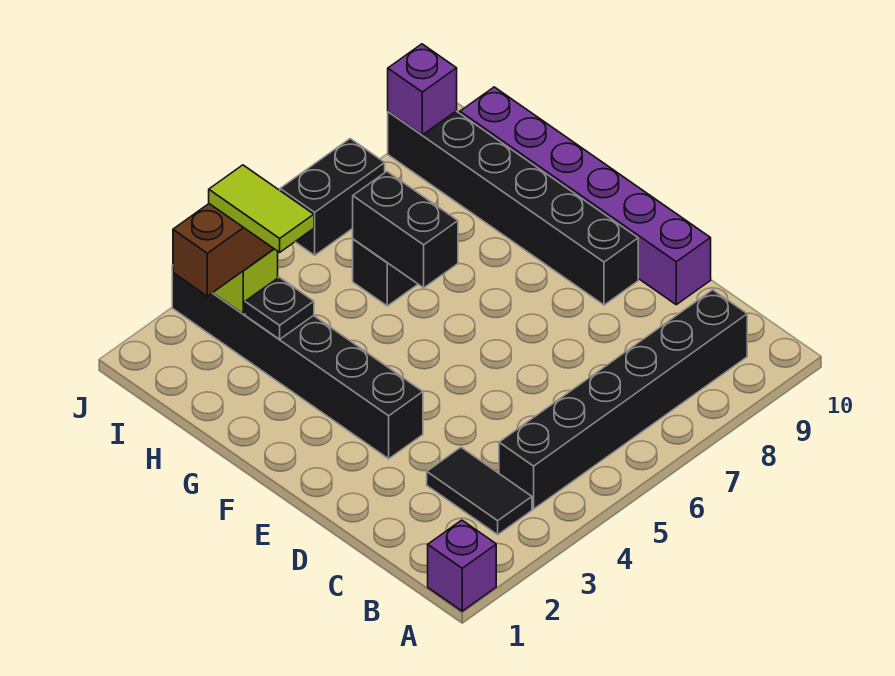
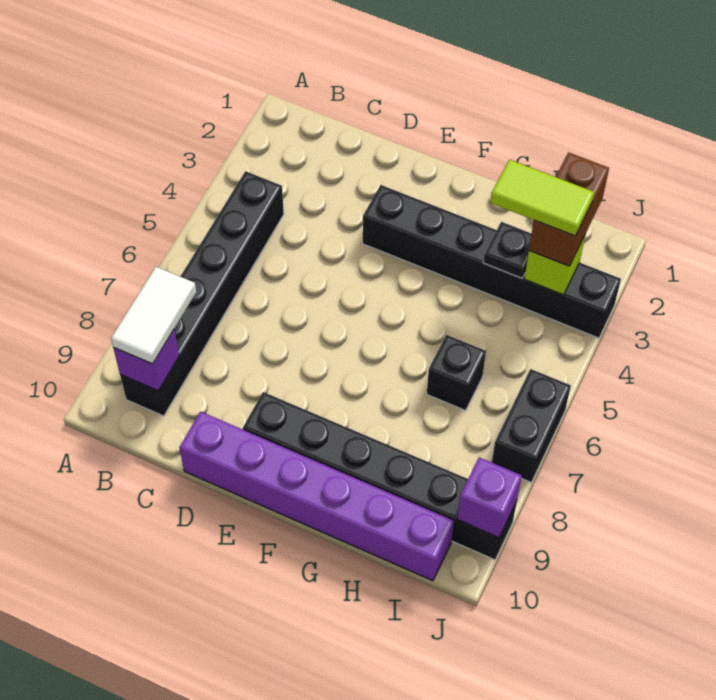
purple 1x1 brick [428,520,496,611] -> purple 1x1 brick moved to [113,330,179,391]
black 1x2 tile [427,447,532,535] -> none
none -> white 1x2 tile [111,267,196,364]
black 1x2 brick [353,172,458,288] -> none

